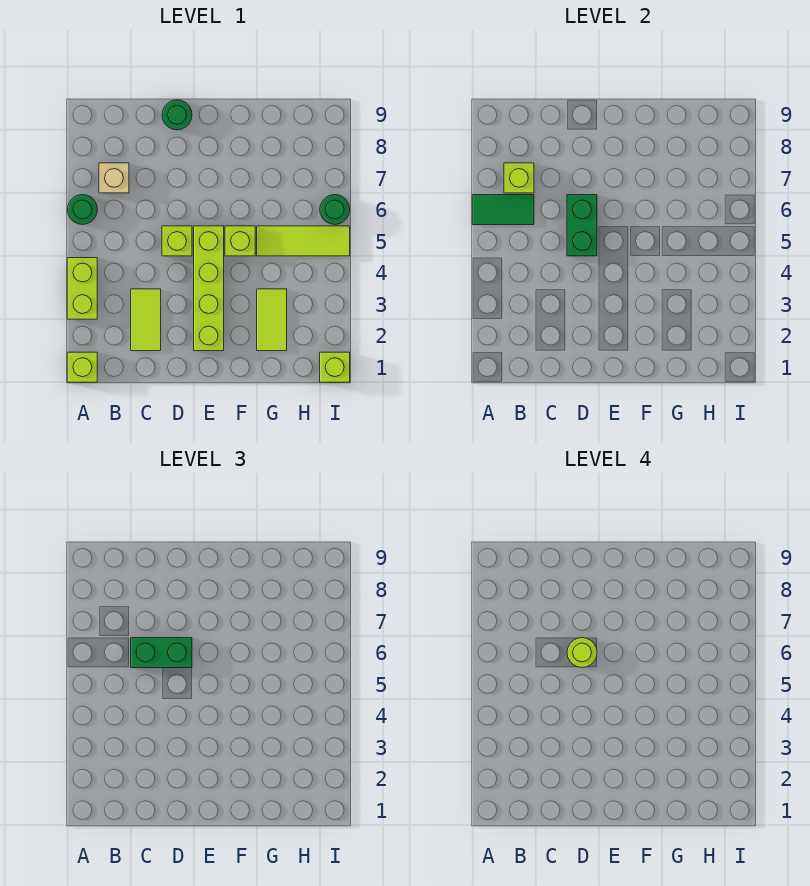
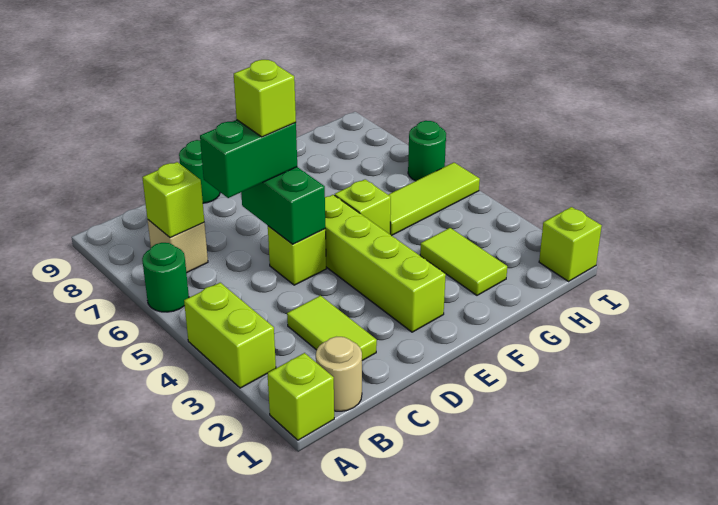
green 1x2 tile [472,195,534,225] -> none
none -> tan 1x1 round brick [316,337,362,411]
lime 1x1 round brick [567,638,597,667] -> lime 1x1 brick [234,60,296,137]

